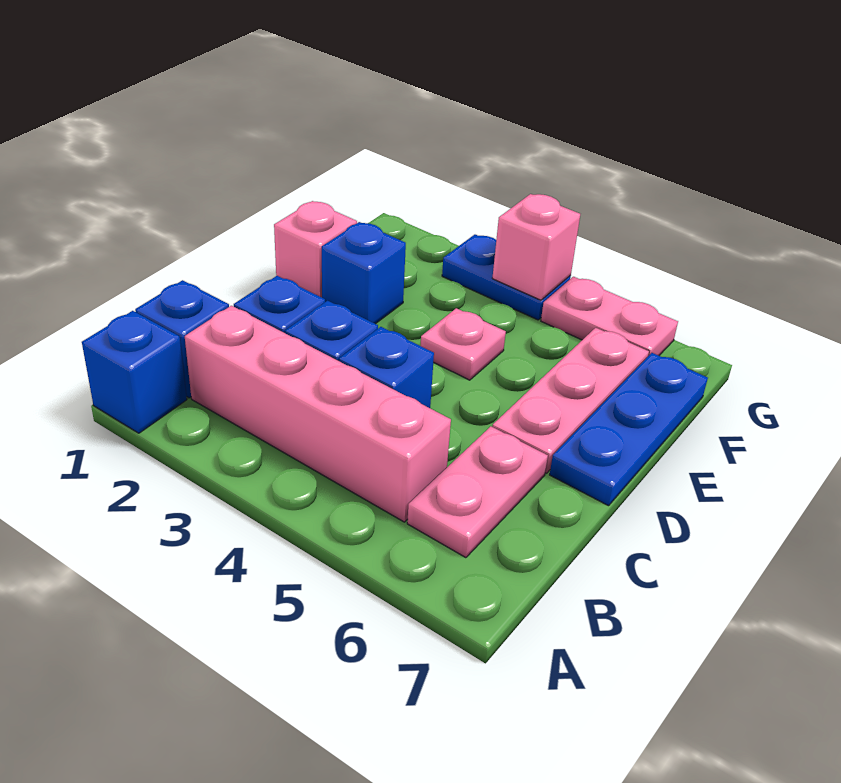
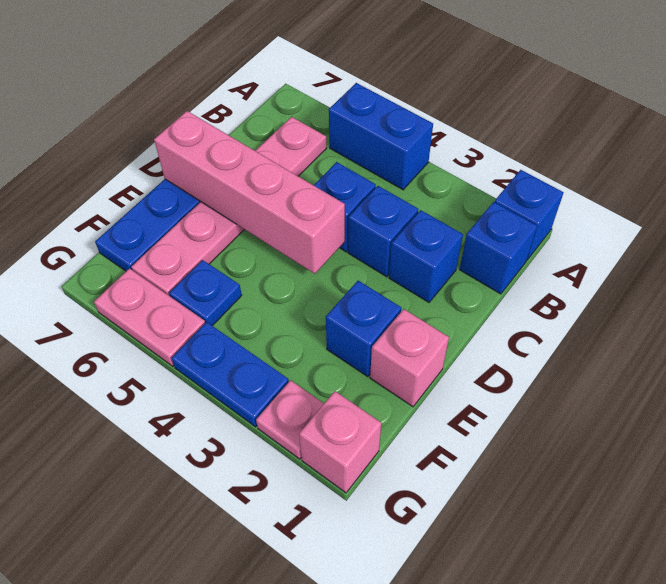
none -> blue 1x2 brick [329,83,433,190]
pink 1x4 brick [185,306,451,522] -> pink 1x4 brick moved to [154,111,345,274]
pink 1x1 plate [421,308,506,380] -> pink 1x1 plate moved to [256,380,324,459]
none -> blue 1x1 plate [169,260,242,326]
pink 1x1 brick [492,194,580,300] -> pink 1x1 brick moved to [299,391,381,493]

